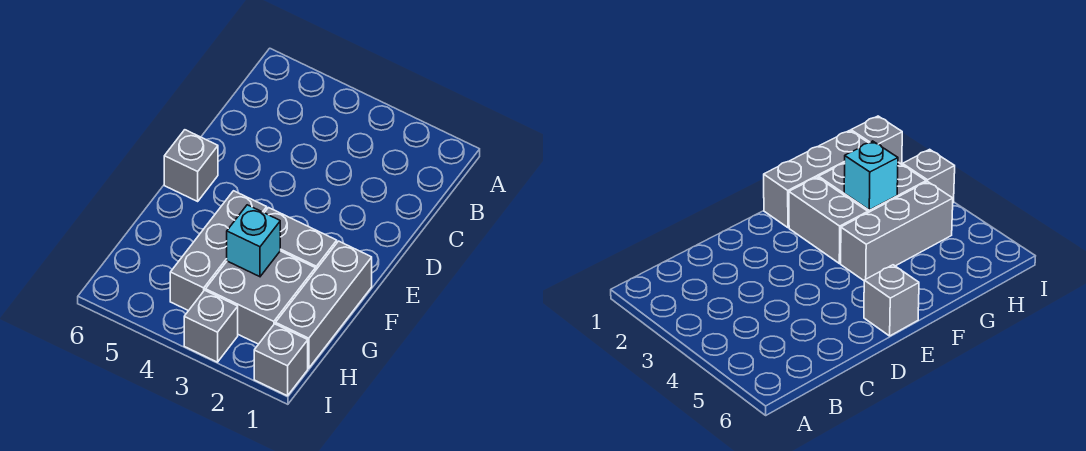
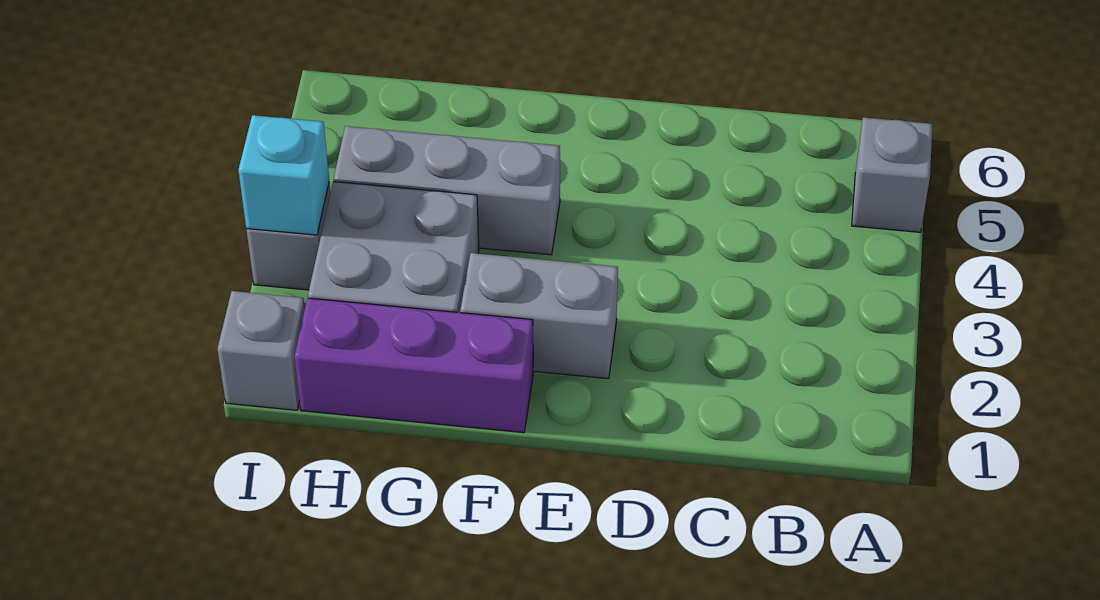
grey 1x1 brick [164,130,218,201] -> grey 1x1 brick moved to [852,118,933,232]
grey 1x3 brick [276,241,372,368] -> purple 1x3 brick [294,298,533,433]
grey 1x2 brick [264,208,337,271] -> grey 1x2 brick turned to [460,253,618,379]
cyan 1x1 brick [227,205,280,277] -> cyan 1x1 brick moved to [238,115,329,235]

